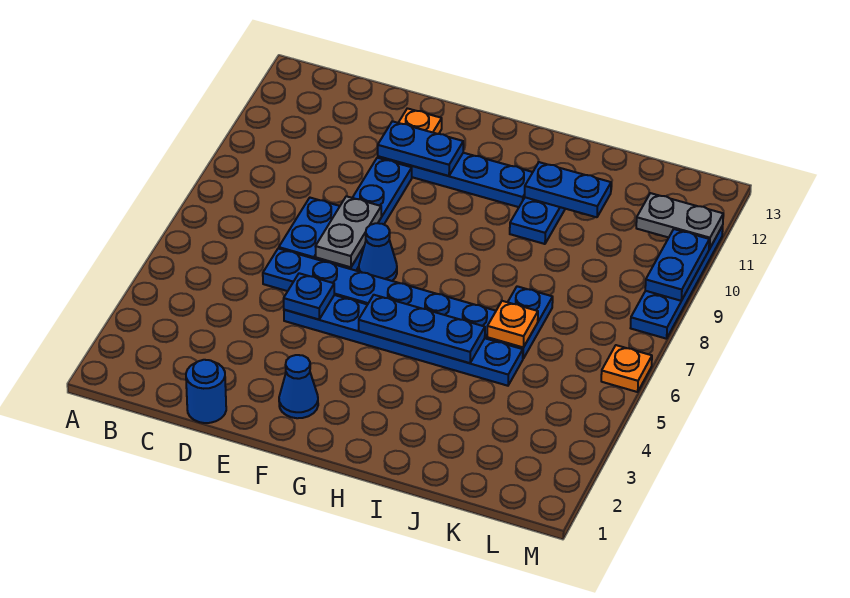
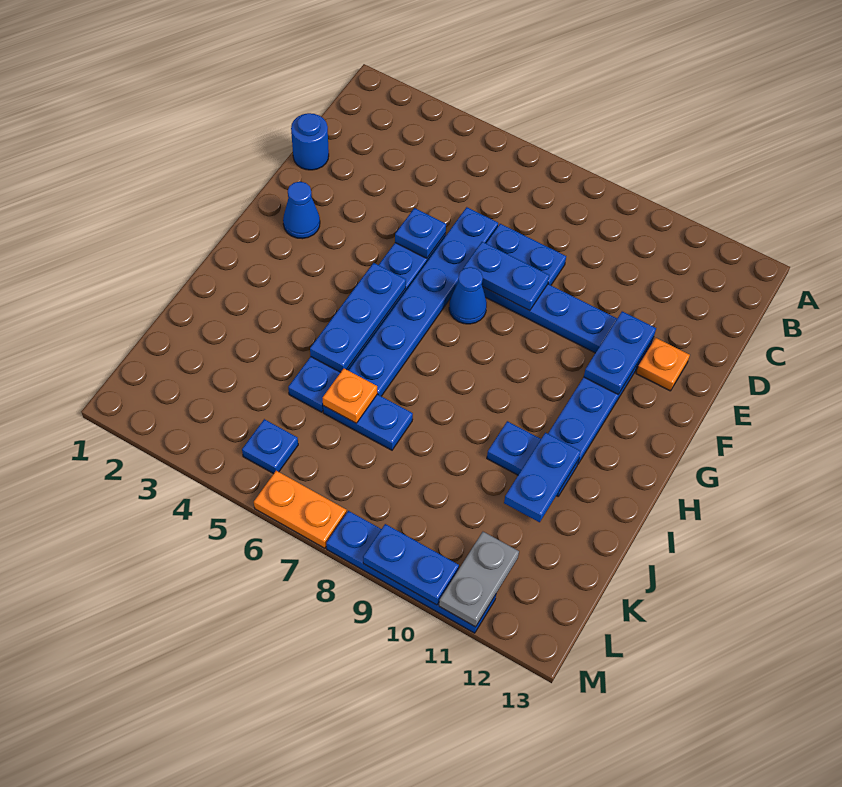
grey 1x2 plate [315,196,381,267] -> blue 1x2 plate [463,242,549,311]
none -> blue 1x1 plate [242,419,298,474]
orange 1x1 plate [601,345,652,392] -> orange 1x2 plate [254,471,347,548]

